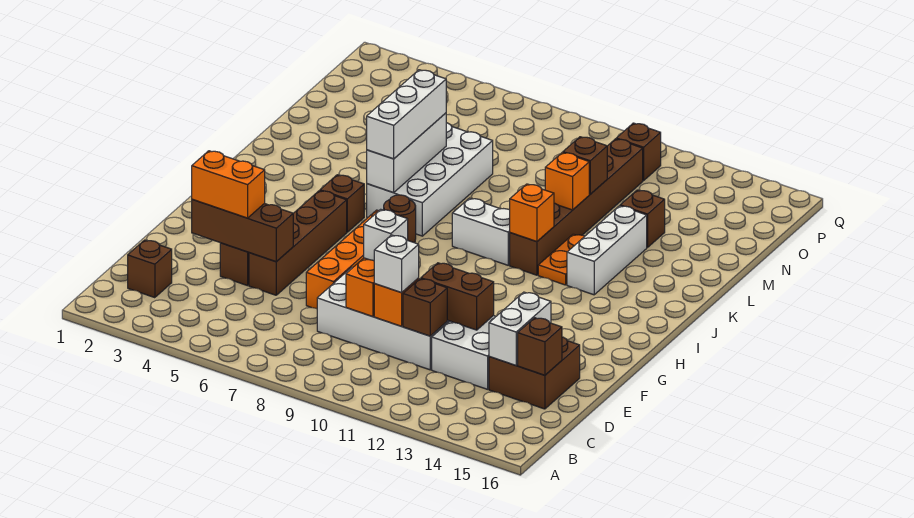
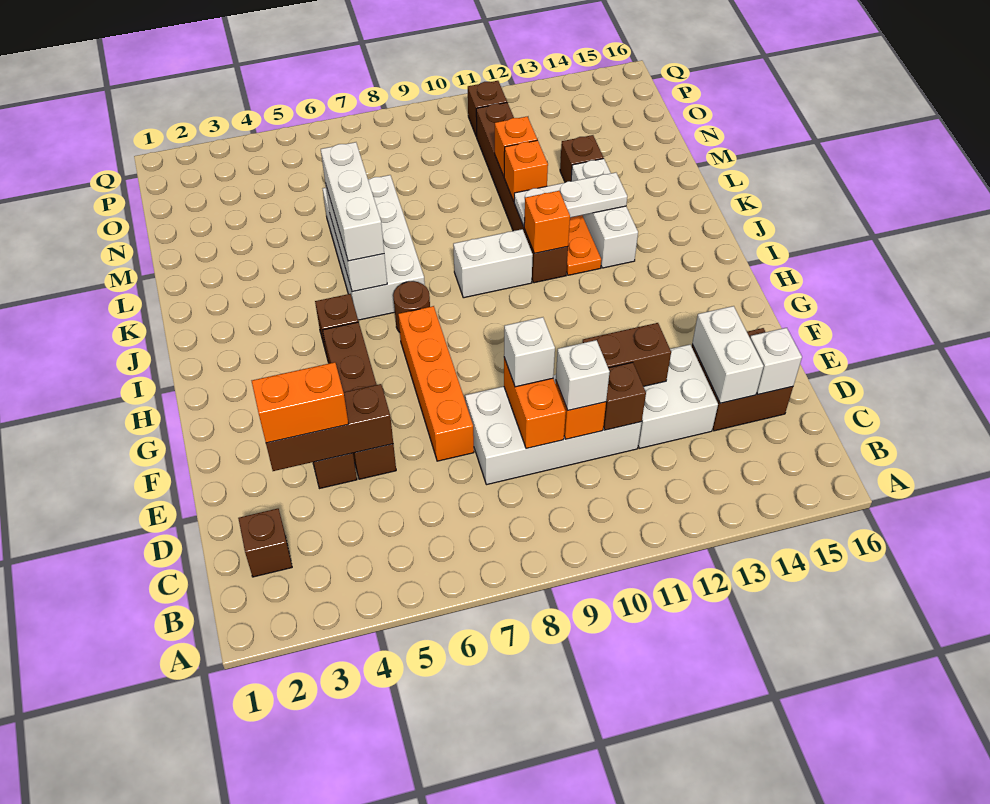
brown 1x1 brick [518,318,562,375] -> white 1x1 brick [750,328,802,394]
none -> white 1x3 plate [514,173,627,227]
brown 1x1 brick [563,137,607,194] -> orange 1x1 brick [495,116,537,176]

